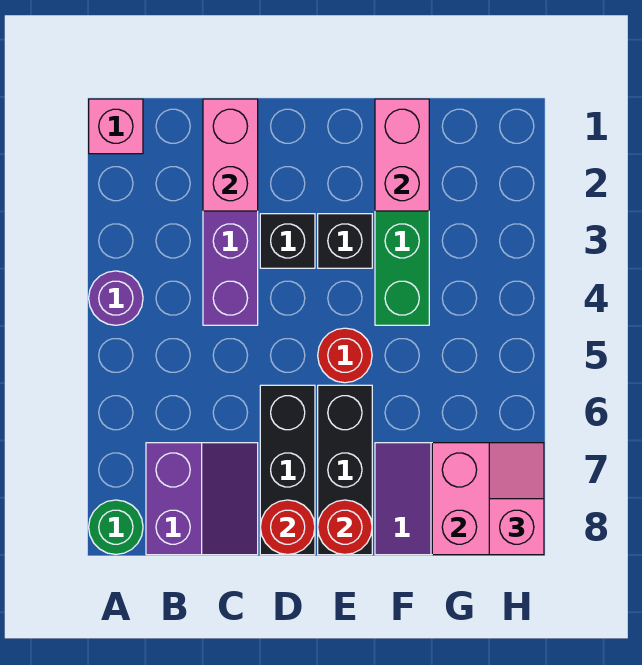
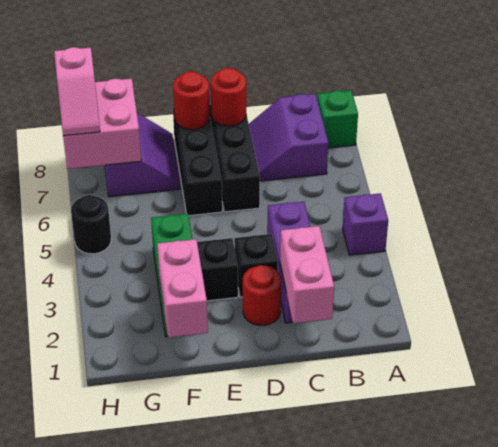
pink 1x1 brick [89,99,143,154] -> none
purple 1x1 round brick [89,271,143,325] -> purple 1x1 brick [343,193,388,255]
green 1x1 round brick [89,500,143,554] -> green 1x1 brick [317,90,358,148]
red 1x1 round brick [318,328,372,383] -> red 1x1 round brick moved to [243,265,281,325]
none -> black 1x1 round brick [71,195,111,254]

